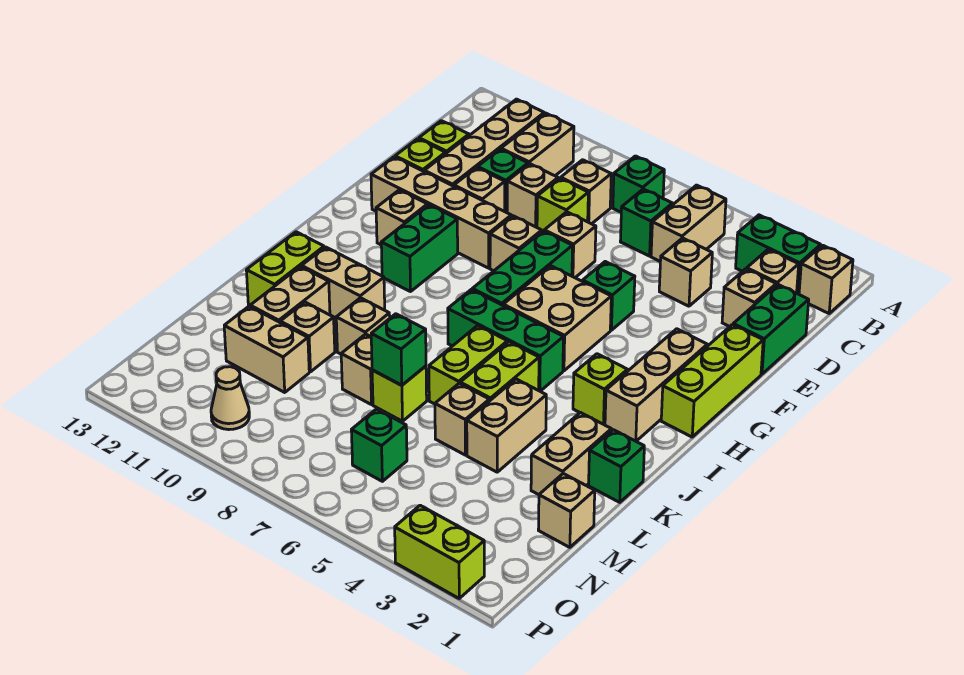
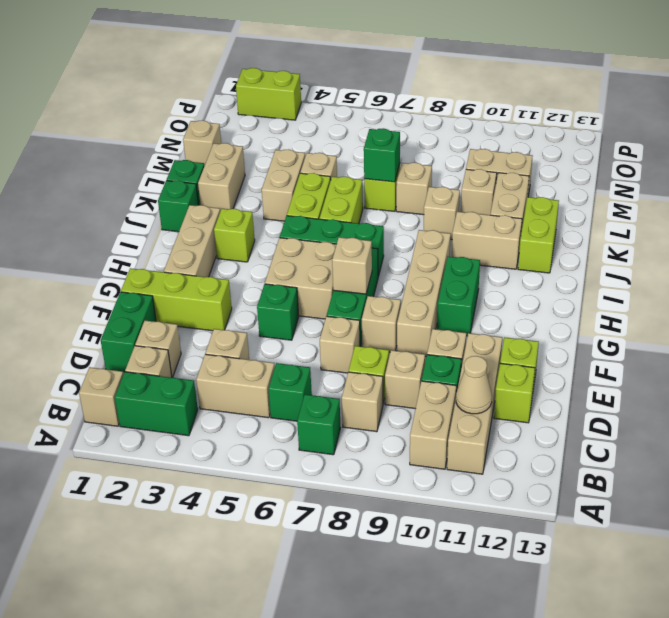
tan 1x2 brick [651,185,726,261] -> tan 1x2 brick turned to [196,354,275,418]
lime 1x3 brick [661,325,763,437] -> lime 1x3 brick turned to [121,268,232,331]
tan 1x4 brick [371,157,511,268] -> tan 1x4 brick turned to [397,230,451,356]
tan 1x1 brick [376,190,428,245] -> tan 1x1 brick moved to [332,237,372,294]
green 1x1 brick [351,409,407,481] -> green 1x1 brick moved to [158,181,198,232]
tan 1x1 cone [211,367,249,430] -> tan 1x1 cone moved to [456,356,492,414]

